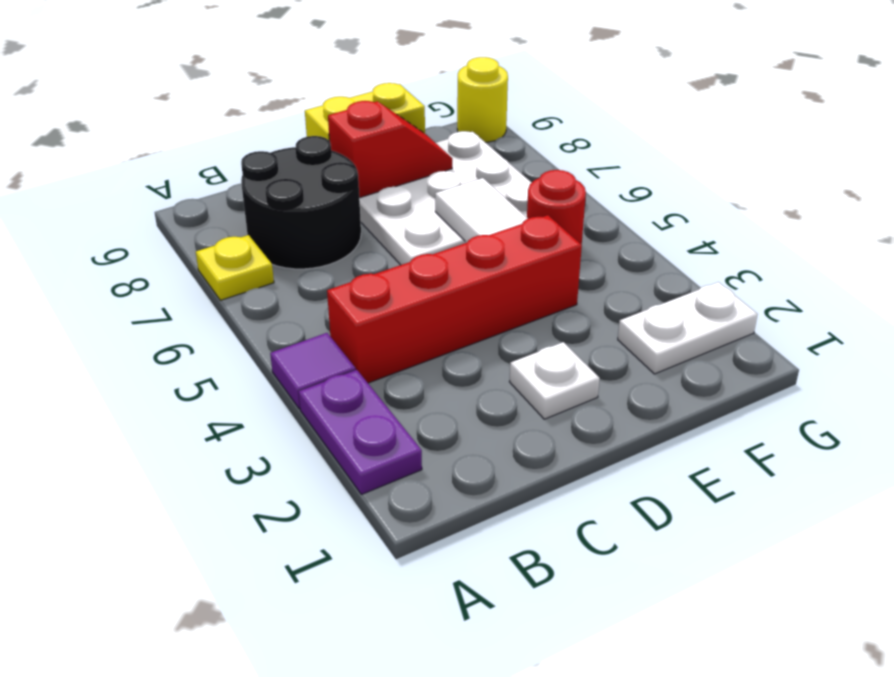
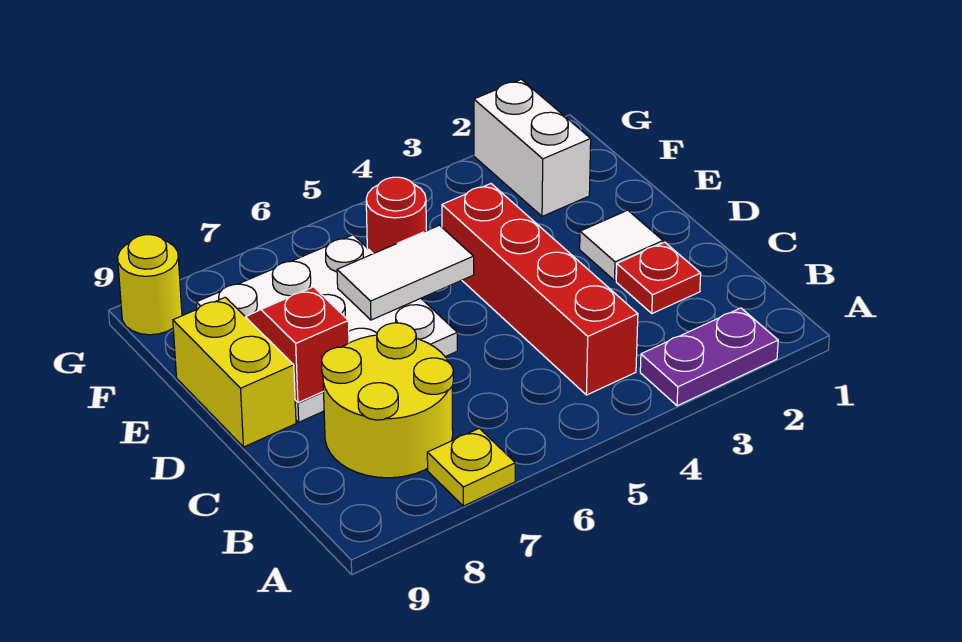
purple 1x1 tile [270,333,356,409] -> none
black 2x2 round brick [241,136,361,269] -> yellow 2x2 round brick [322,323,453,478]
none -> red 1x1 plate [616,242,701,314]
white 1x1 plate [510,342,600,419] -> white 1x1 tile [580,210,663,280]
white 1x2 plate [618,282,758,374] -> white 1x2 brick [474,79,591,216]

